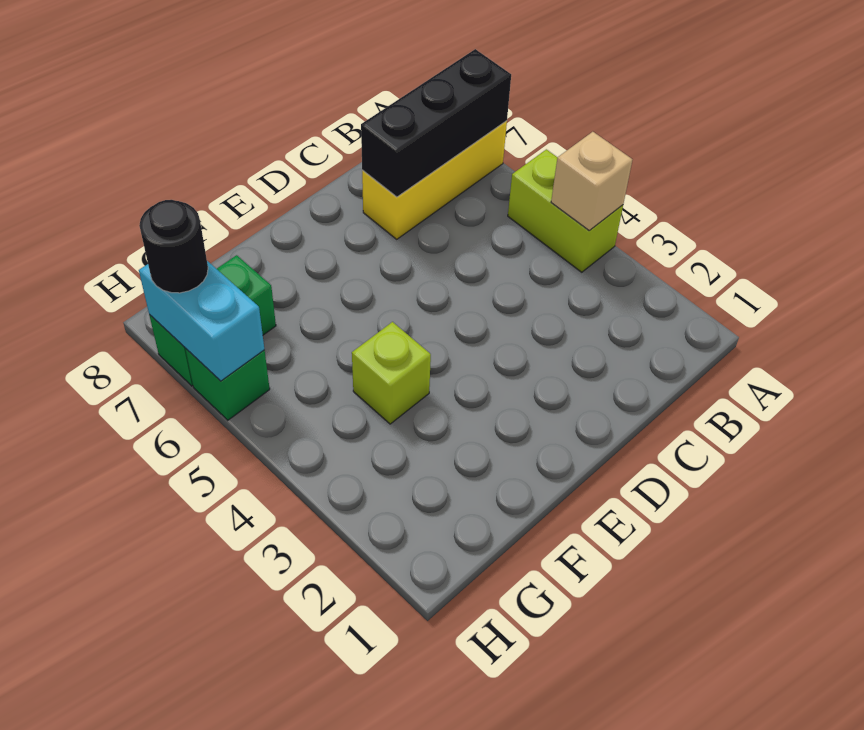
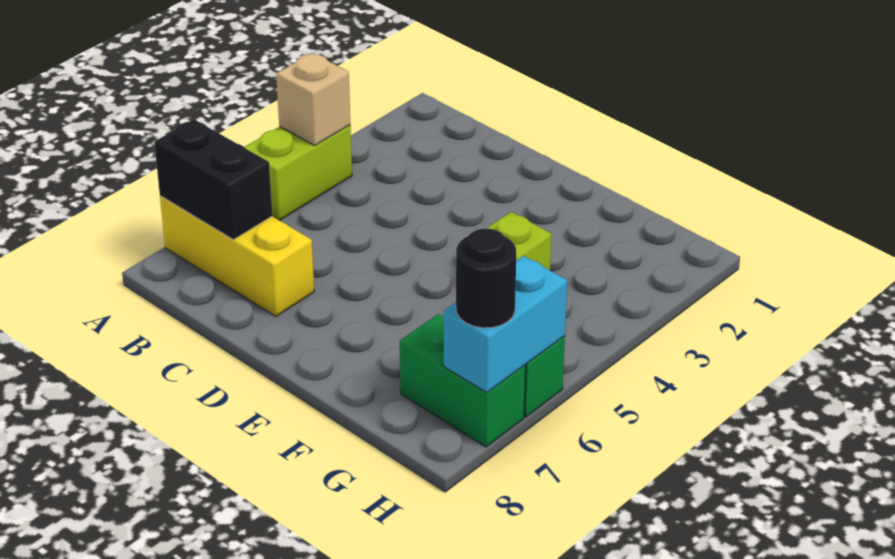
black 1x3 brick [361,49,511,197] -> black 1x2 brick [154,119,272,240]

